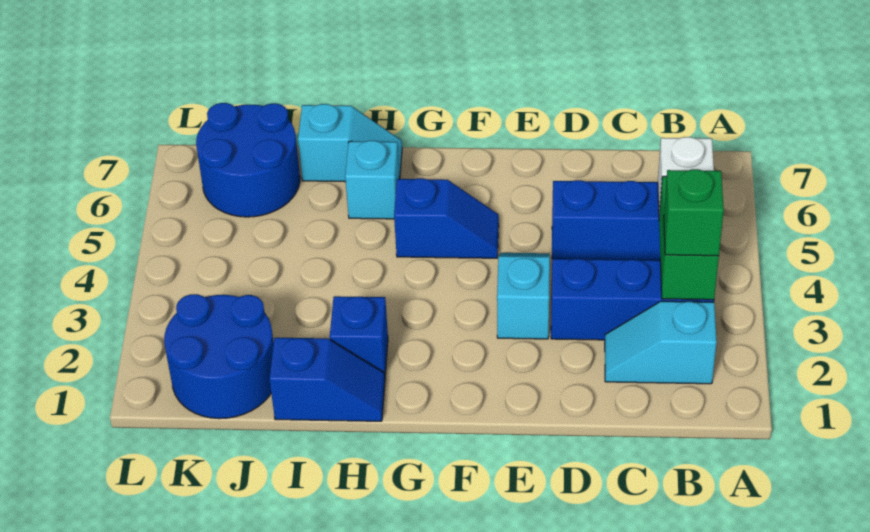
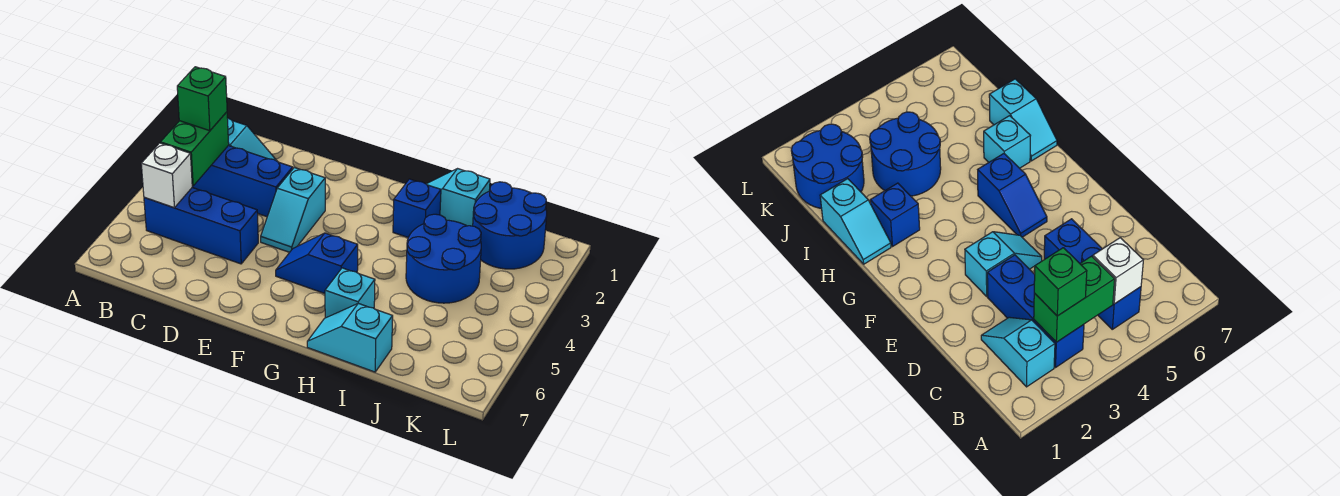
blue 1x2 slope [269,338,385,421] -> cyan 1x2 slope [427,169,490,226]
blue 2x2 round brick [196,103,300,217] -> blue 2x2 round brick moved to [406,214,481,303]

